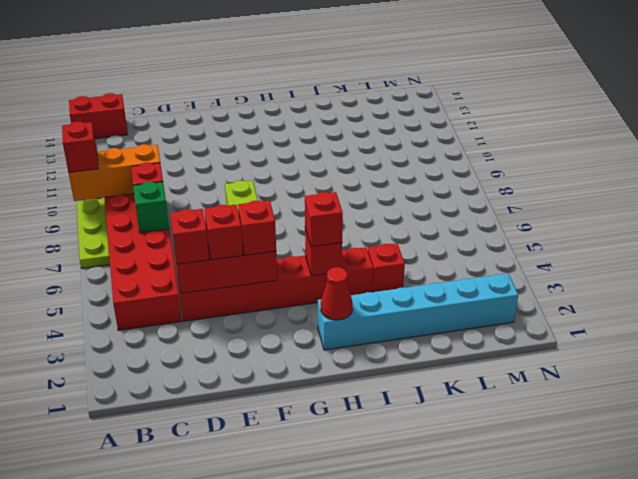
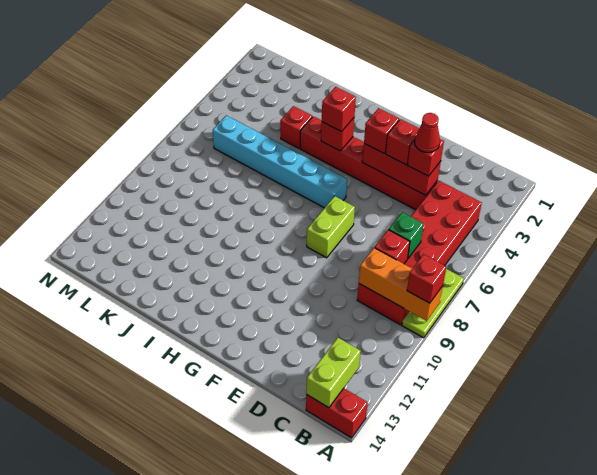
none -> lime 1x2 brick [306,338,361,408]
cyan 1x6 brick [318,273,518,350] -> cyan 1x6 brick moved to [213,115,347,208]
red 1x1 cone [321,267,353,320] -> red 1x1 cone moved to [415,113,440,153]

